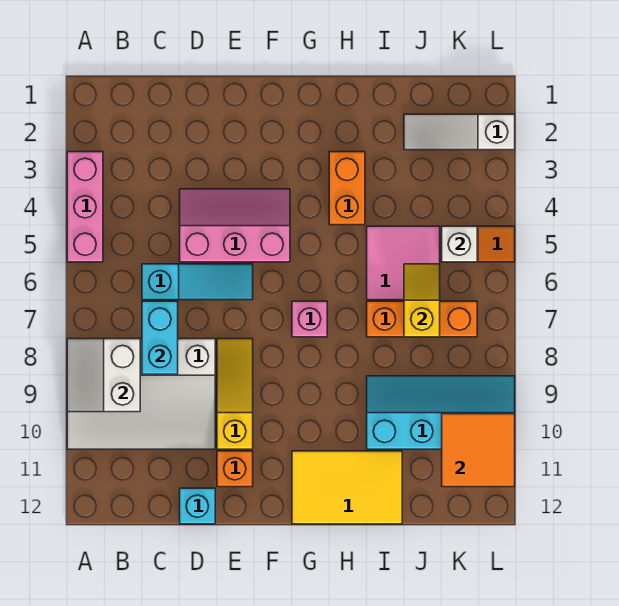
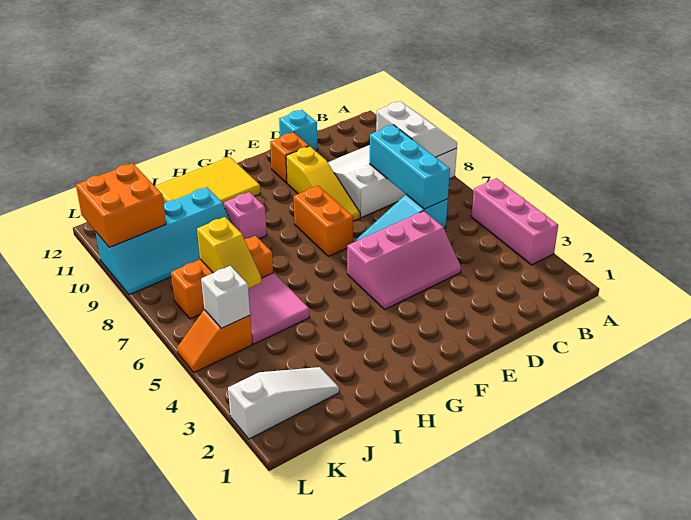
cyan 1x2 brick [142,301,178,374] -> cyan 1x3 brick [370,125,450,209]
pink 1x1 brick [292,301,327,337] -> pink 1x1 brick moved to [224,192,267,239]
orange 1x2 brick [329,152,365,225] -> orange 1x2 brick moved to [294,186,353,256]
orange 2x2 tile [442,414,515,487] -> orange 2x2 brick [76,163,166,247]

